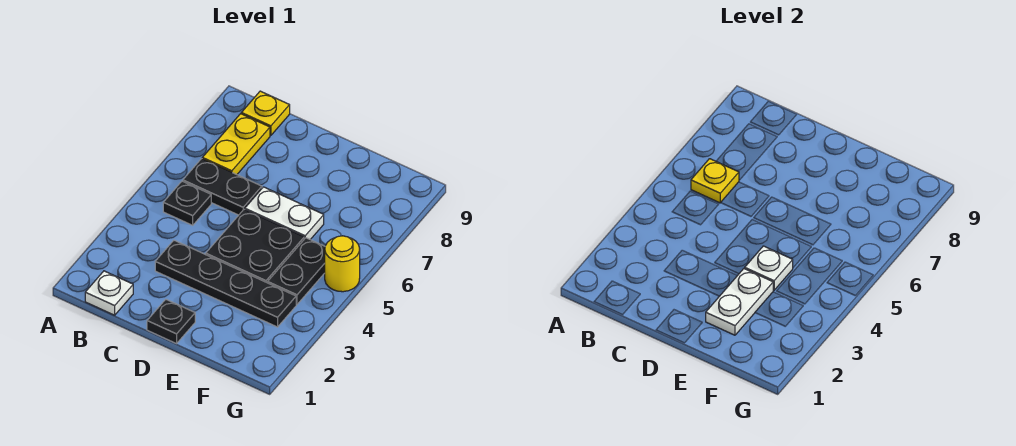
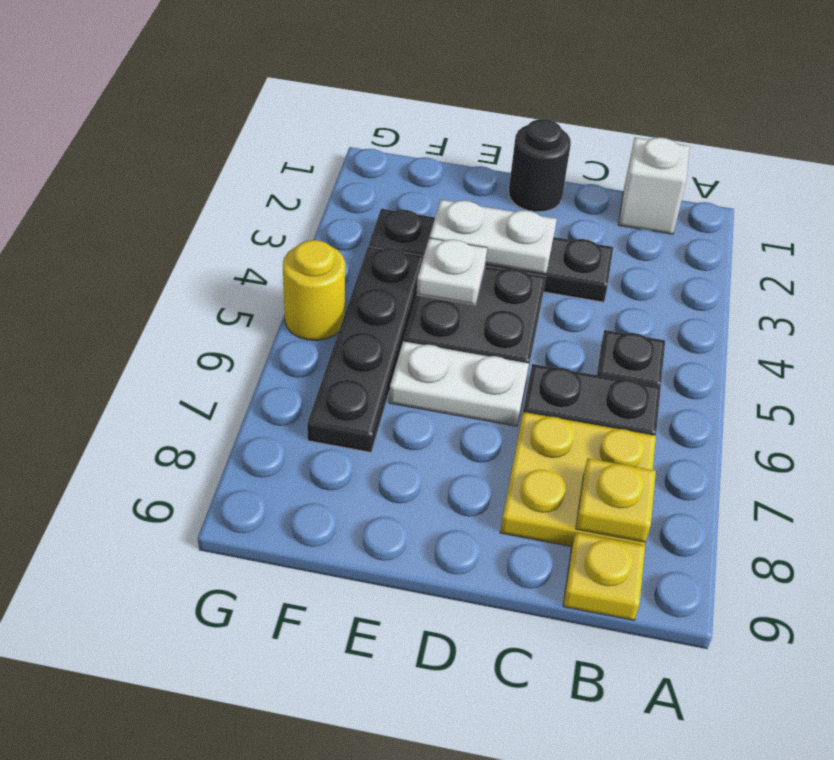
white 1x1 plate [85,271,133,315] -> white 1x1 brick [618,137,690,234]
yellow 1x1 plate [691,159,739,203] -> yellow 1x1 plate moved to [576,458,656,542]
yellow 1x2 plate [202,114,270,175] -> yellow 2x2 plate [500,412,656,547]
black 1x1 plate [147,299,195,344] -> black 1x1 round brick [509,119,571,212]
white 1x2 plate [706,269,773,335] -> white 1x2 plate turned to [430,200,557,274]
black 1x2 plate [268,238,325,304] -> black 1x4 plate [307,247,424,452]

